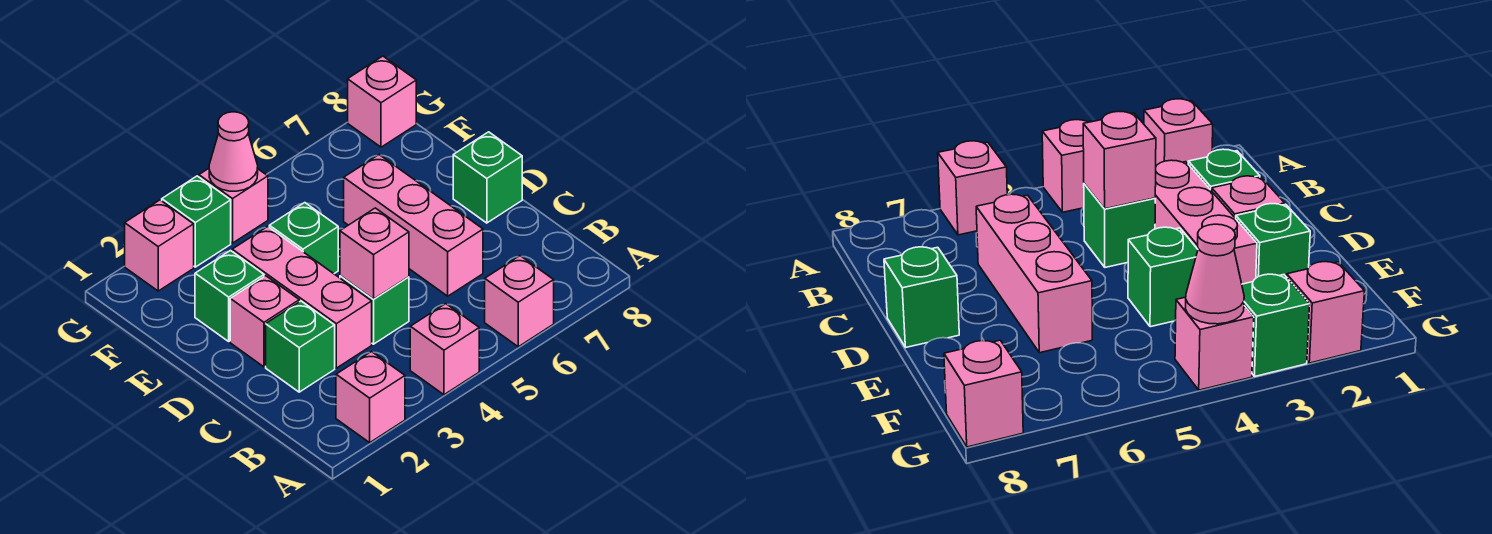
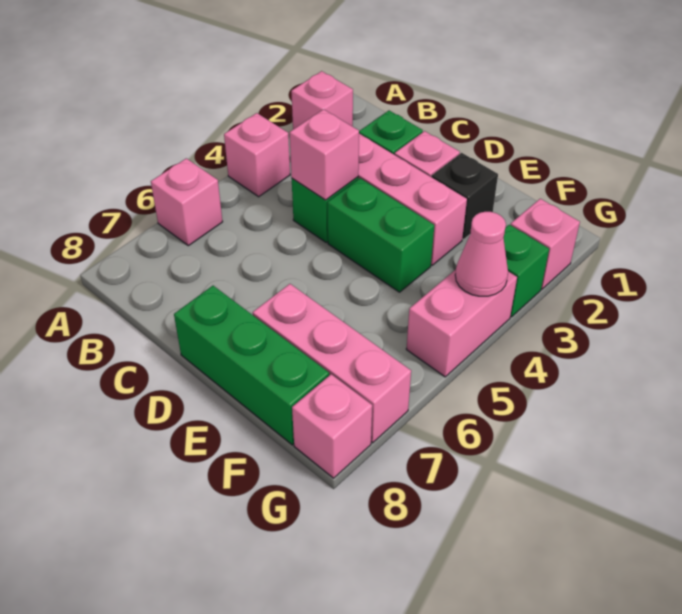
pink 1x3 brick [344,155,483,296] -> pink 1x3 brick moved to [253,284,411,443]
green 1x1 brick [453,132,522,223] -> green 1x3 brick [174,286,329,445]
green 1x1 brick [195,251,264,341] -> black 1x1 brick [432,153,498,240]
green 1x1 brick [269,203,338,274] -> green 1x2 brick [327,178,434,292]
pink 1x1 brick [199,169,268,243] -> pink 1x2 brick [406,270,517,377]

